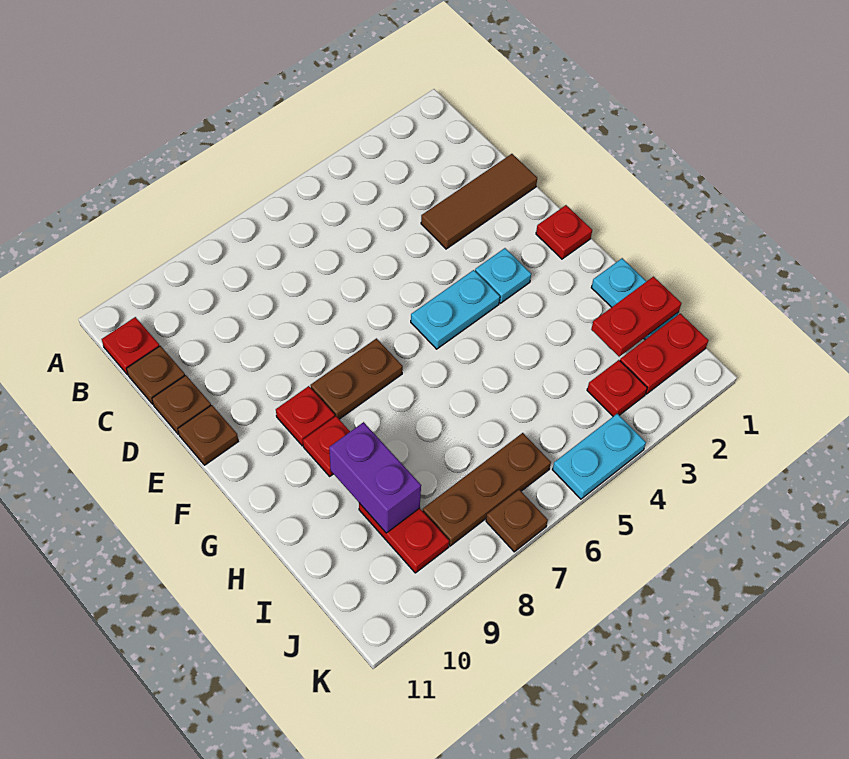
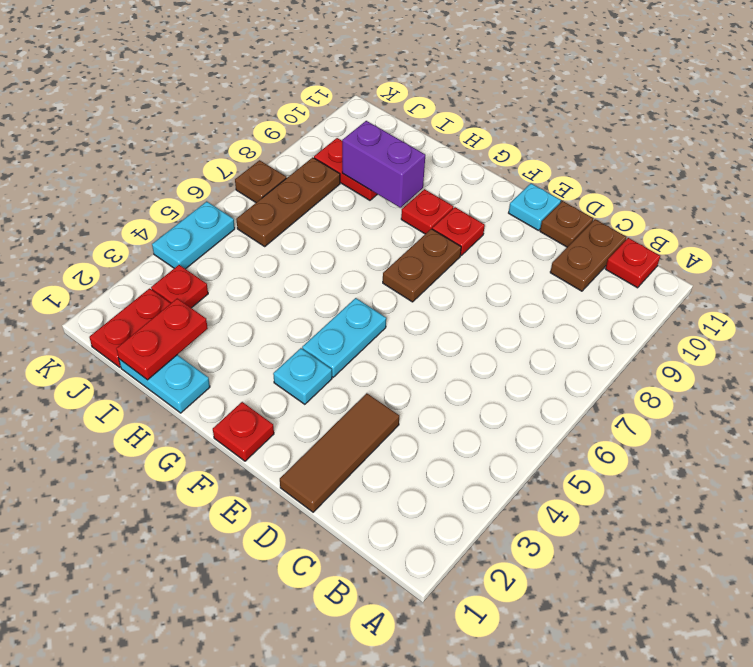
brown 1x1 plate [127,346,185,404] -> brown 1x2 plate [550,219,626,291]
brown 1x1 plate [178,405,238,465] -> cyan 1x1 plate [509,183,561,230]

